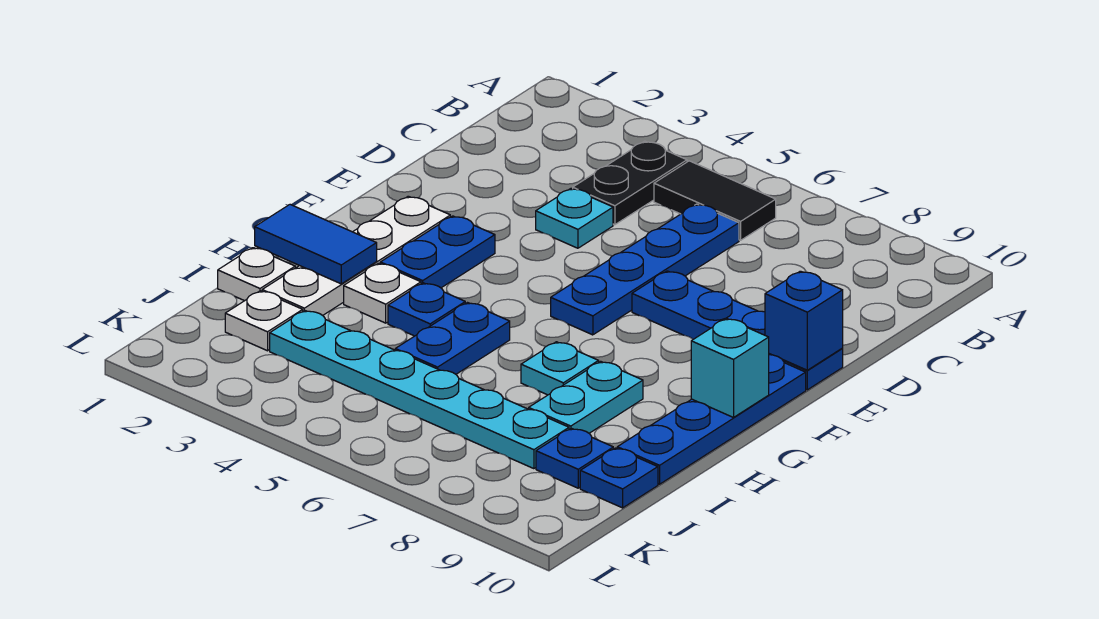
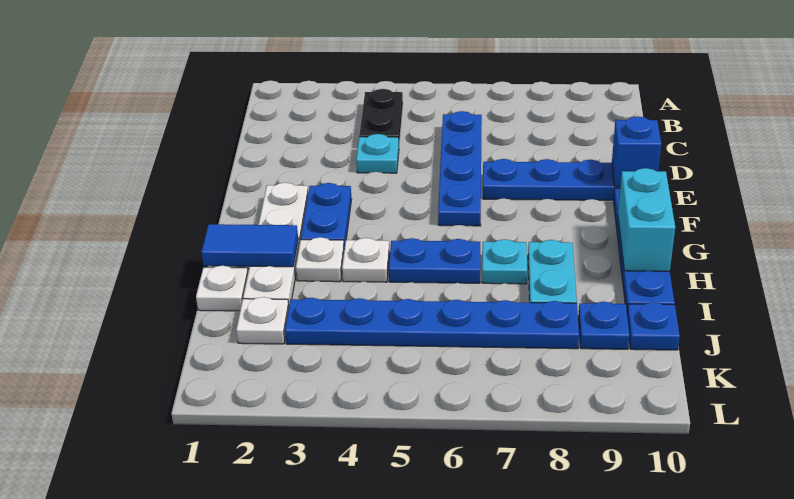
black 1x2 tile [654,161,776,240] -> none
cyan 1x1 brick [691,318,769,417] -> cyan 1x2 brick [618,168,675,271]
blue 1x1 plate [388,283,465,336] -> white 1x1 plate [342,238,390,282]
blue 1x2 plate [395,303,510,374] -> blue 1x2 plate turned to [389,238,480,283]
cyan 1x6 plate [270,310,569,469] -> blue 1x6 plate [285,298,579,349]

